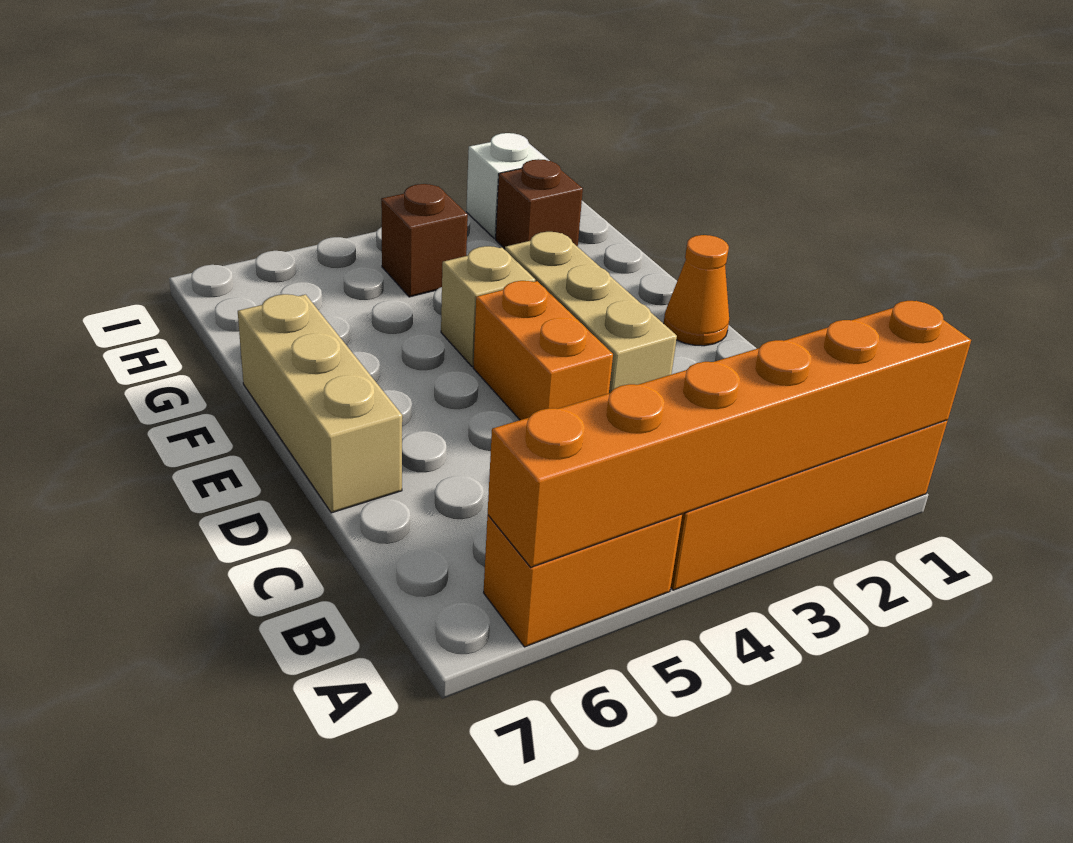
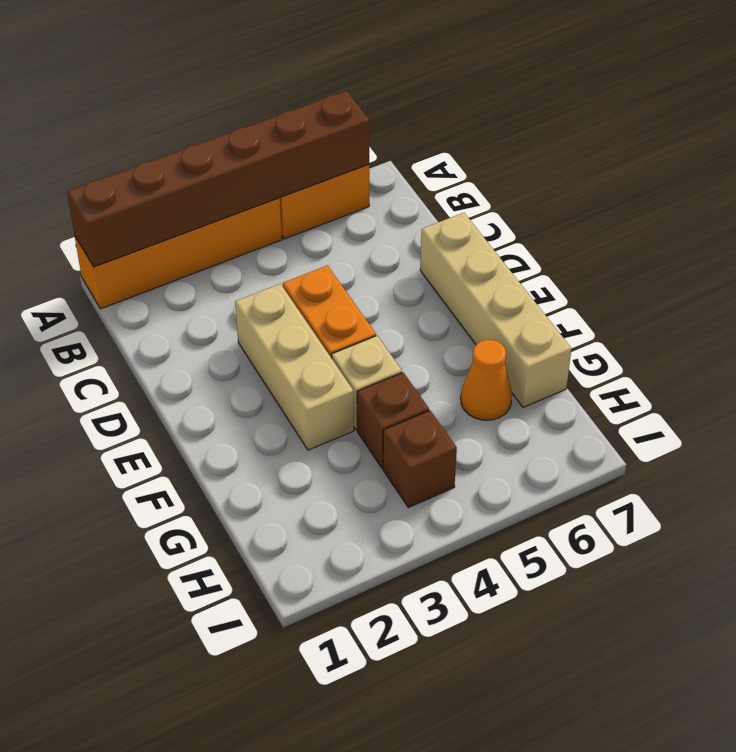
orange 1x6 brick [488,301,971,567] -> brown 1x6 brick [67,91,369,267]
tan 1x3 brick [238,294,402,513] -> tan 1x4 brick [420,213,572,408]
orange 1x1 cone [664,235,729,346] -> orange 1x1 cone moved to [461,340,512,420]
brown 1x1 brick [496,159,583,249] -> brown 1x1 brick moved to [357,373,429,468]
white 1x1 brick [466,133,549,239] -> none

